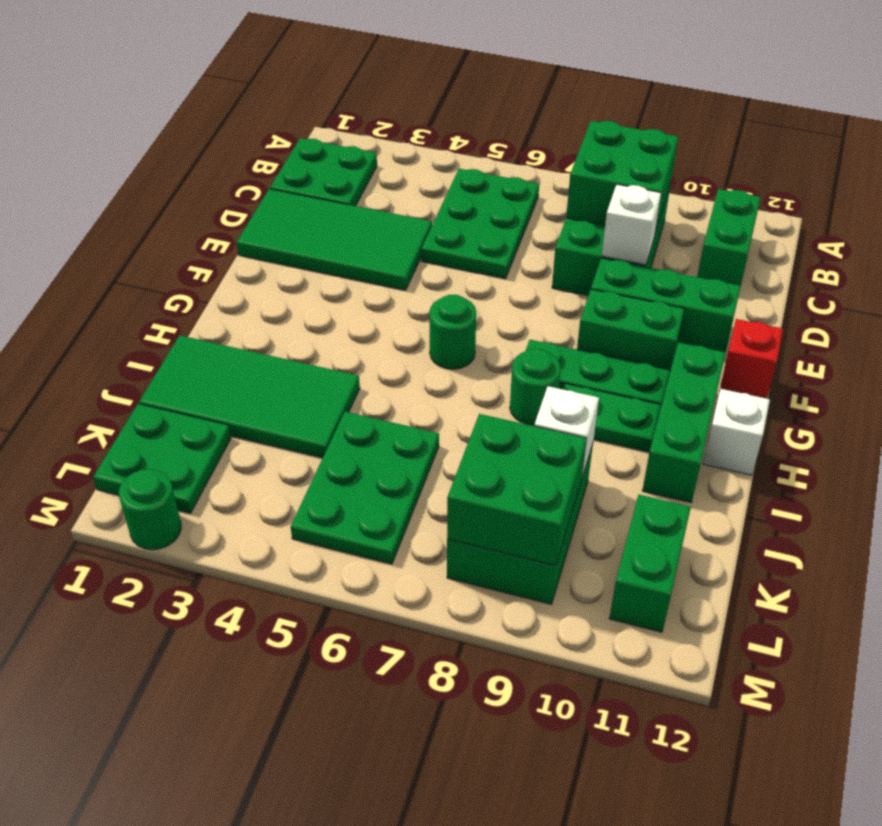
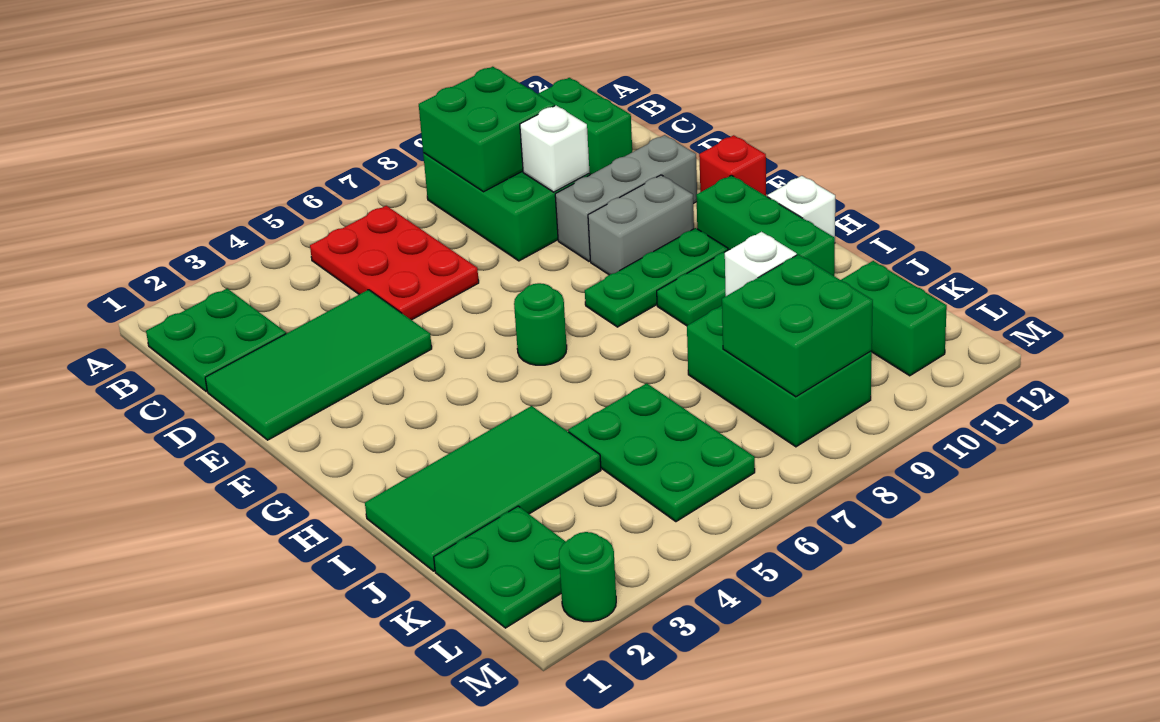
green 2x3 plate [421,169,539,279] -> red 2x3 plate [310,206,479,320]
green 1x3 brick [591,258,741,352] -> grey 1x3 brick [555,135,697,261]
green 1x2 brick [577,289,684,371] -> grey 1x2 brick [588,175,694,275]
green 1x1 round brick [510,349,561,425] -> none

